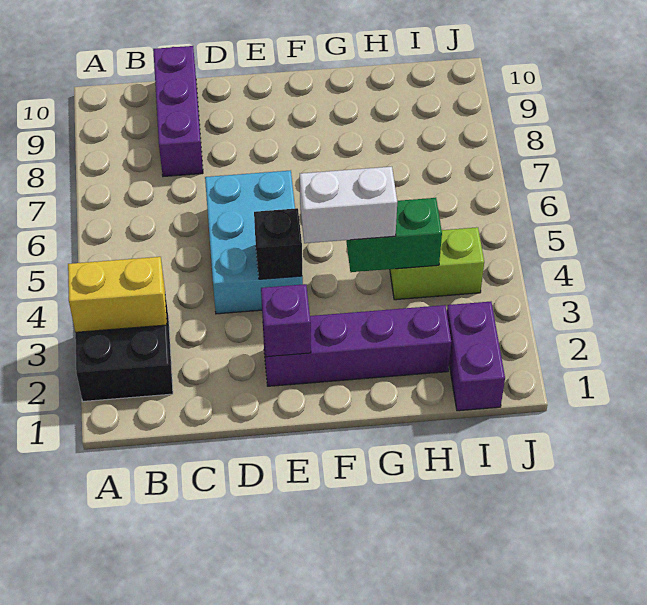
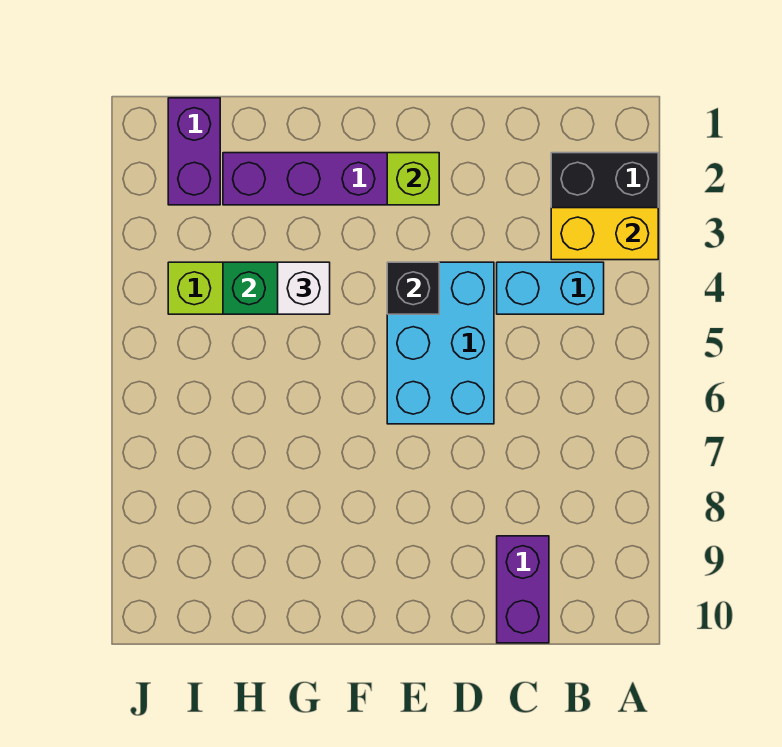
none -> cyan 1x2 brick [497,262,604,314]
purple 1x3 brick [153,46,203,176] -> purple 1x2 brick [497,536,549,643]
purple 1x1 brick [261,284,311,357] -> lime 1x1 brick [387,153,439,205]
white 1x2 brick [299,167,397,243] -> white 1x1 brick [278,262,330,314]

